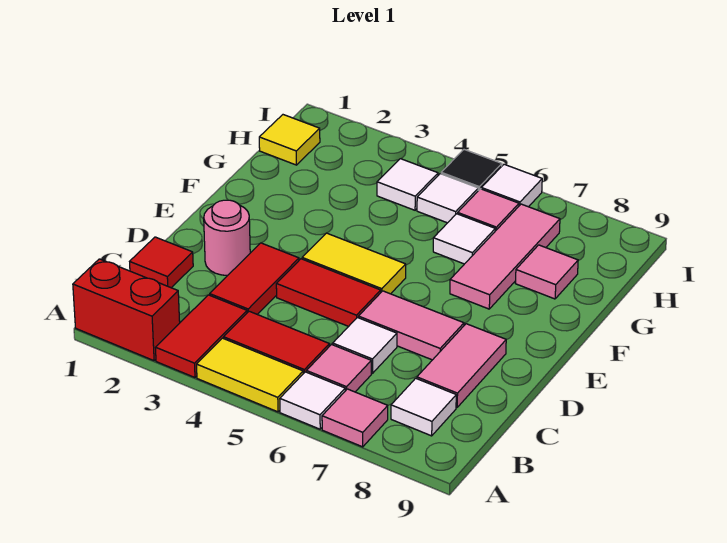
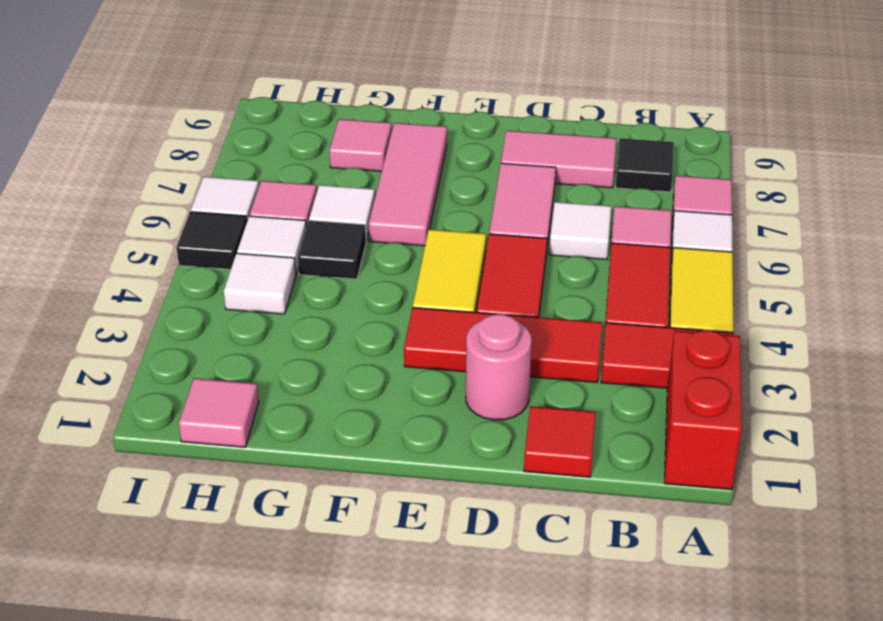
white 1x1 tile [391,378,456,436] -> black 1x1 tile [616,138,674,192]
red 1x2 tile [210,243,299,314] -> red 1x3 tile [404,307,602,382]
pink 1x3 tile [450,204,560,309] -> pink 1x3 tile turned to [369,123,447,246]
none -> black 1x1 tile [298,221,366,279]
yellow 1x1 tile [259,115,320,165] -> pink 1x1 tile [179,378,259,447]

